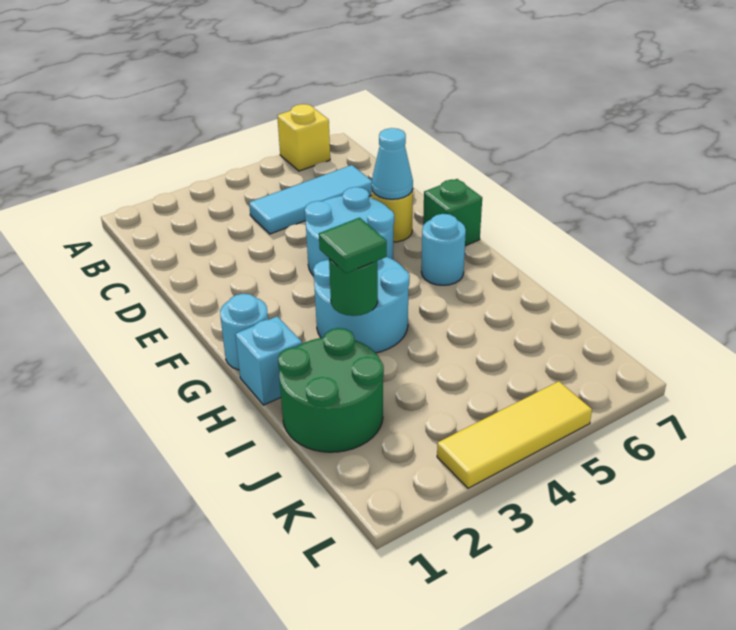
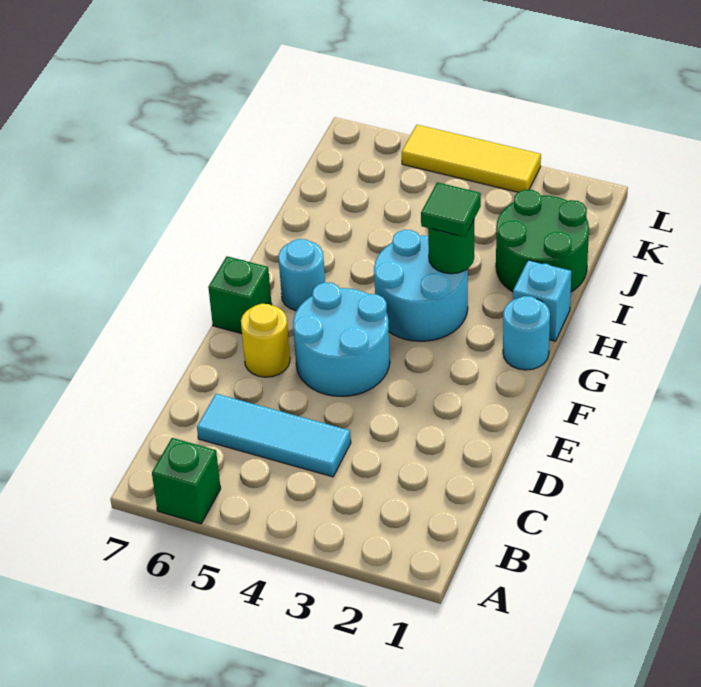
yellow 1x1 brick [277,104,330,171] -> green 1x1 brick [152,438,221,524]
cyan 1x1 cone [372,128,413,199] -> none

